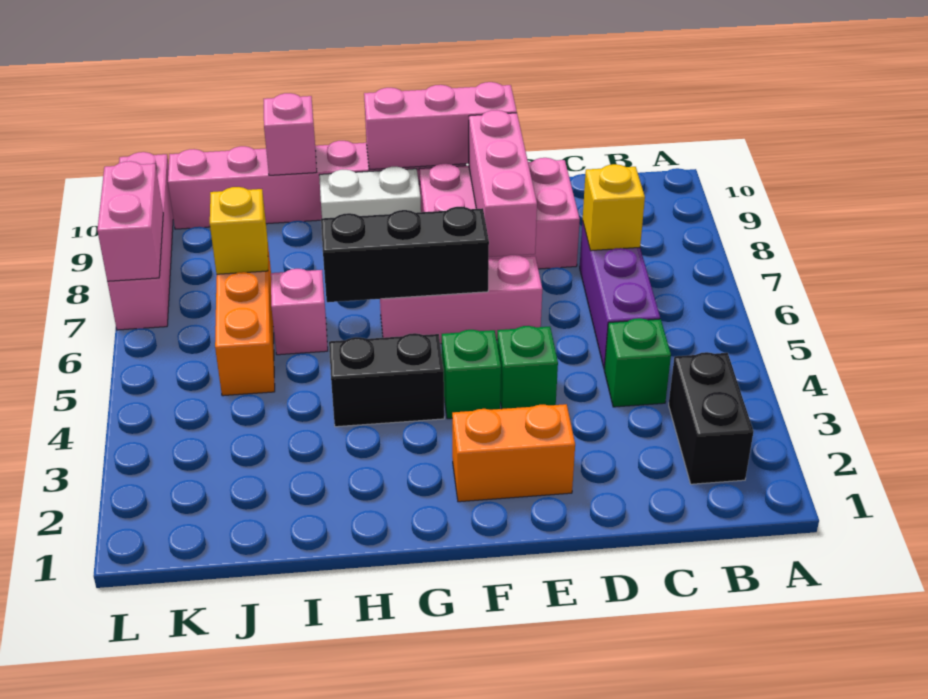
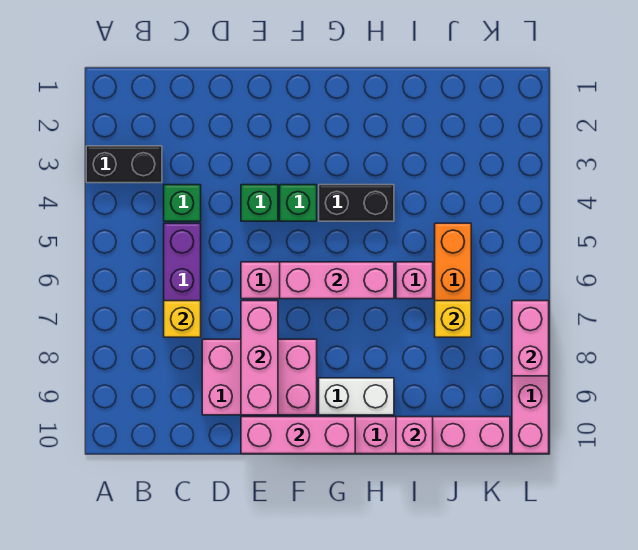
black 1x2 brick [669,352,754,484] -> black 1x2 brick turned to [86,146,162,183]
orange 1x2 brick [452,404,575,502] -> none
black 1x3 brick [321,207,489,302] -> pink 1x3 brick [280,262,394,299]

